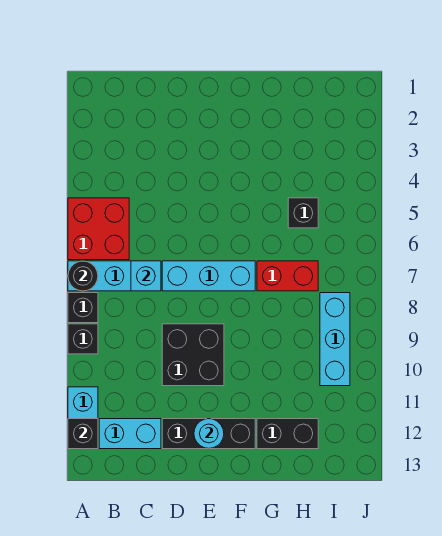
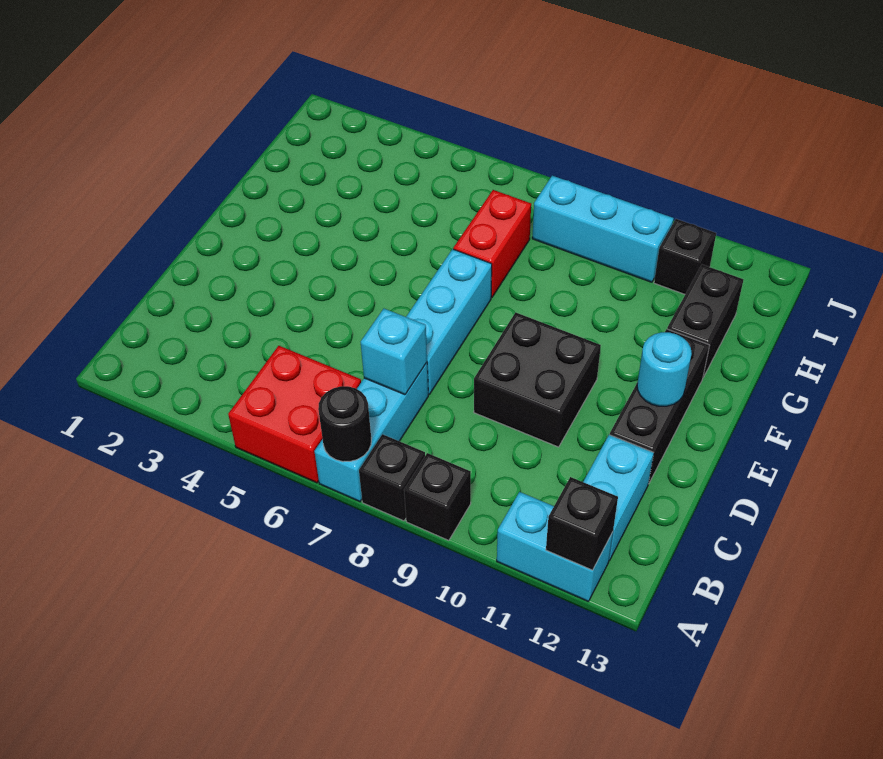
black 1x1 brick [288,198,318,228] -> black 1x1 brick moved to [654,219,716,294]

